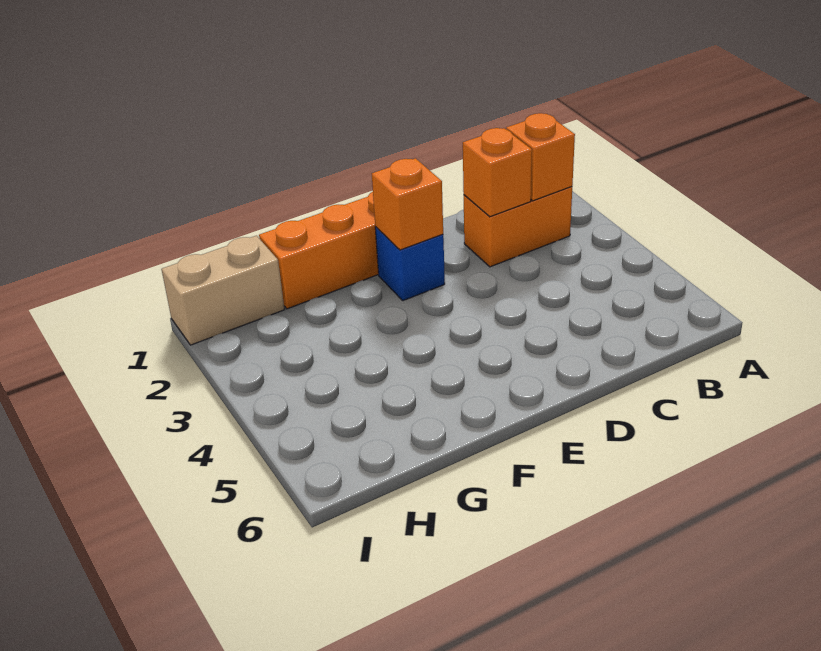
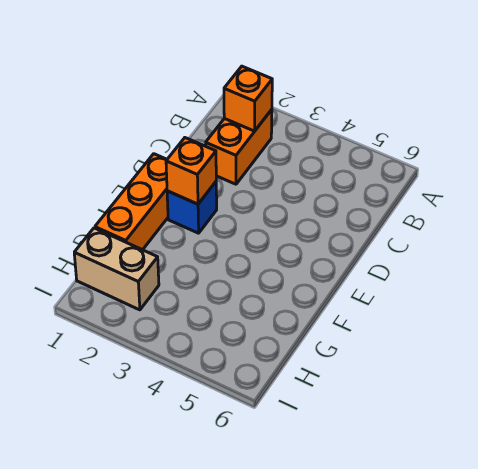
orange 1x1 brick [463,128,532,217] -> none
tan 1x2 brick [161,236,285,345] -> tan 1x2 brick turned to [74,228,159,310]

